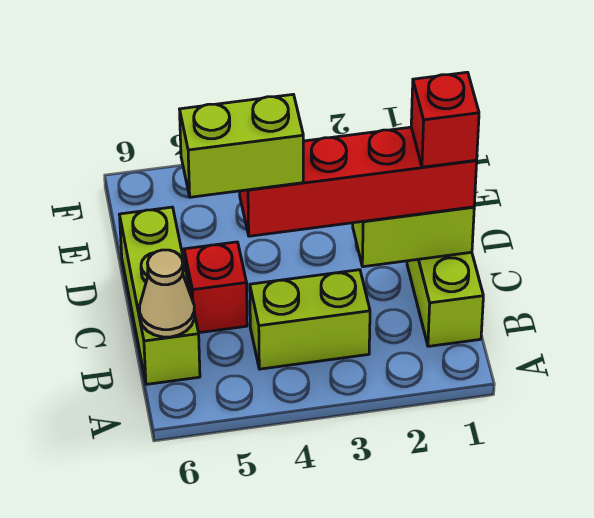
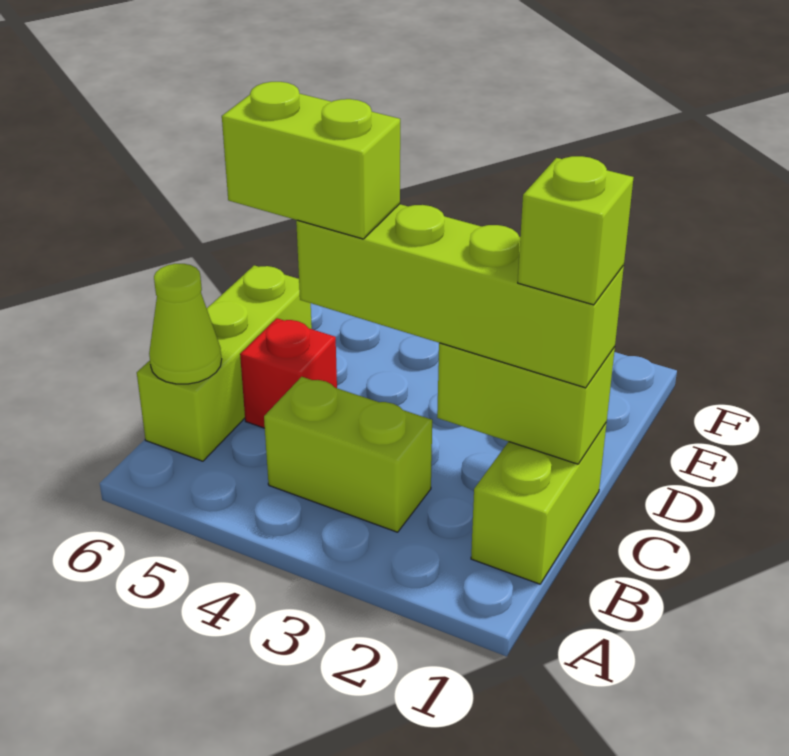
tan 1x1 cone [140,250,194,337] -> lime 1x1 cone [149,264,222,384]
red 1x4 brick [240,127,477,236] -> lime 1x4 brick [296,204,624,388]
red 1x1 brick [411,72,479,167] -> lime 1x1 brick [518,156,634,305]

